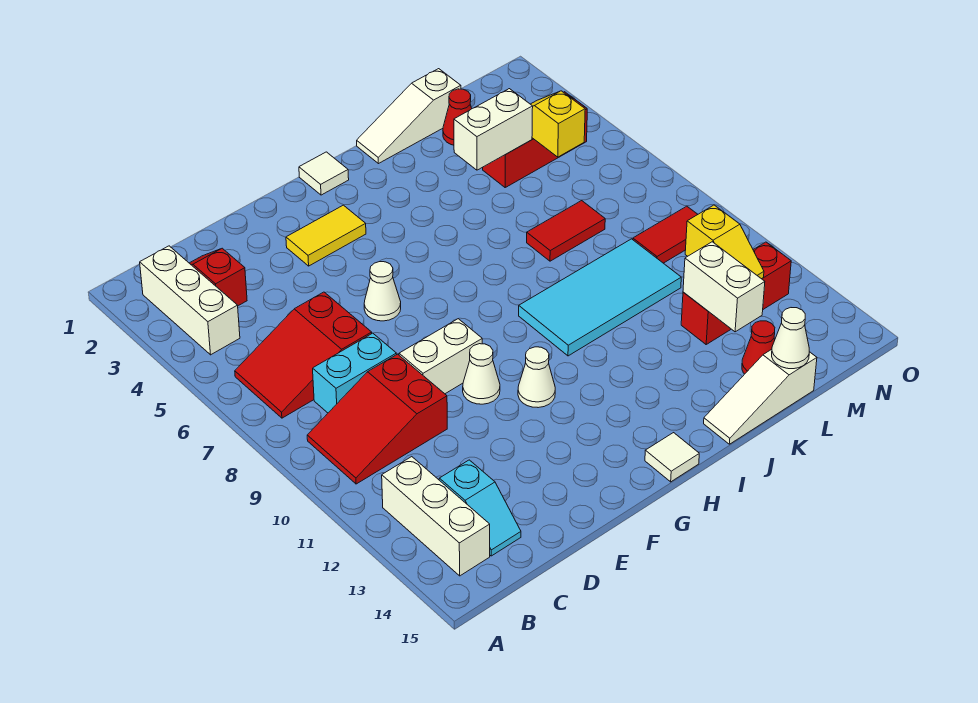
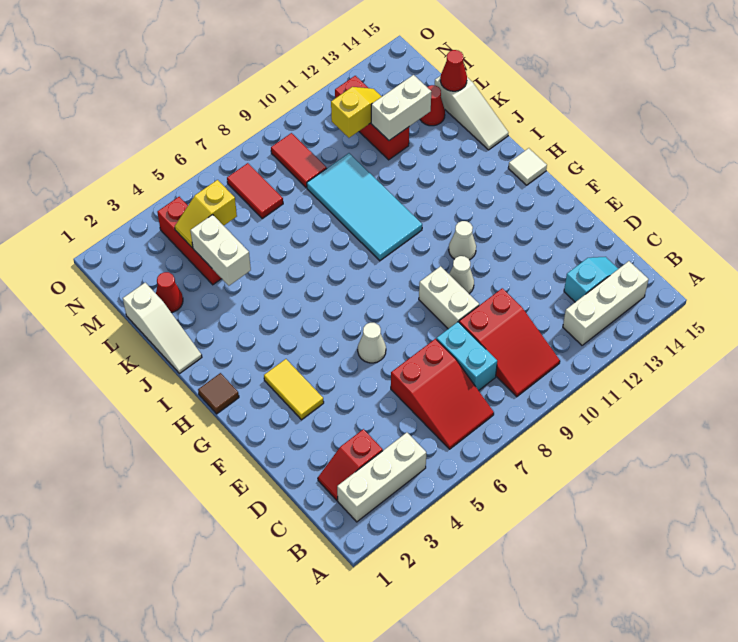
white 1x1 tile [299,152,349,195] -> brown 1x1 tile [198,373,239,414]
red 1x2 tile [527,201,605,261] -> red 1x2 tile moved to [227,163,283,218]
white 1x1 cone [772,308,809,369] -> red 1x1 cone [440,50,467,91]

